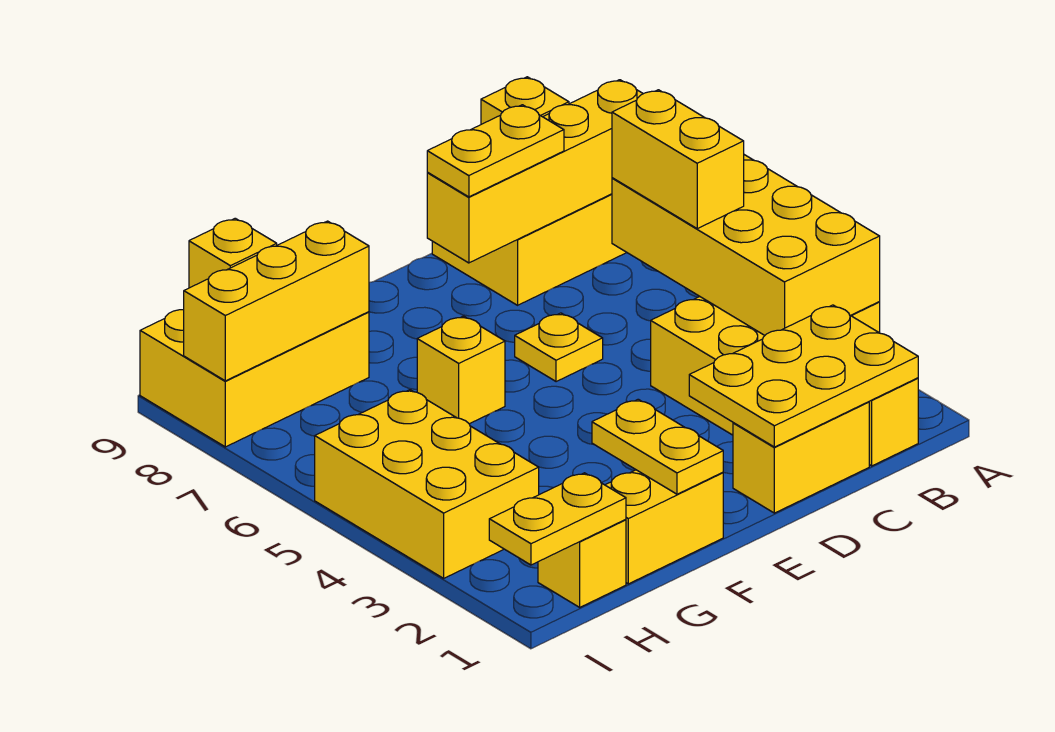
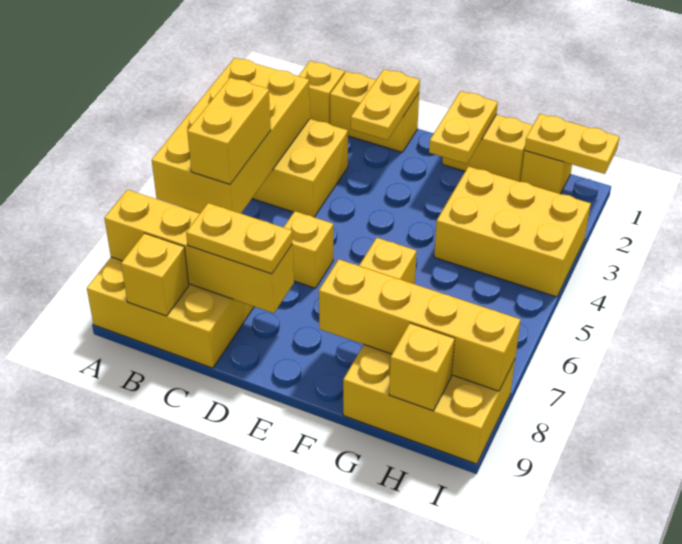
yellow 2x3 plate [689,305,918,447] -> yellow 1x2 plate [351,69,420,140]
yellow 1x1 plate [515,313,603,382] -> yellow 1x1 brick [284,211,333,288]
yellow 1x3 brick [183,221,369,381] -> yellow 1x4 brick [319,259,521,391]
yellow 2x3 brick [315,390,539,578] -> yellow 2x3 brick turned to [434,167,591,297]

